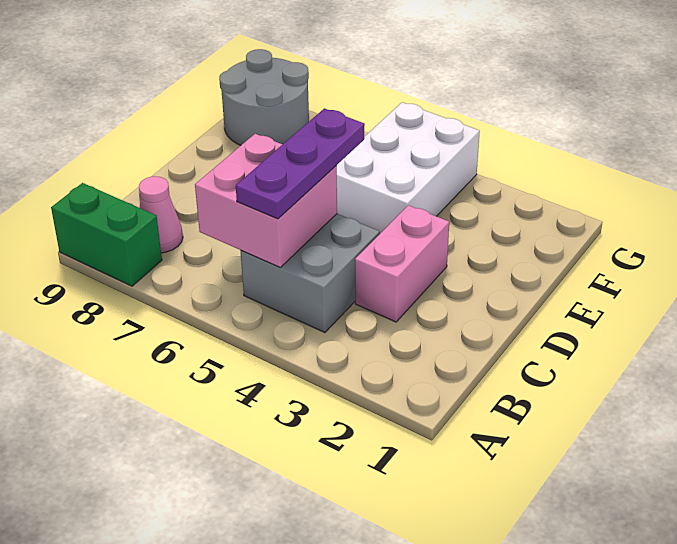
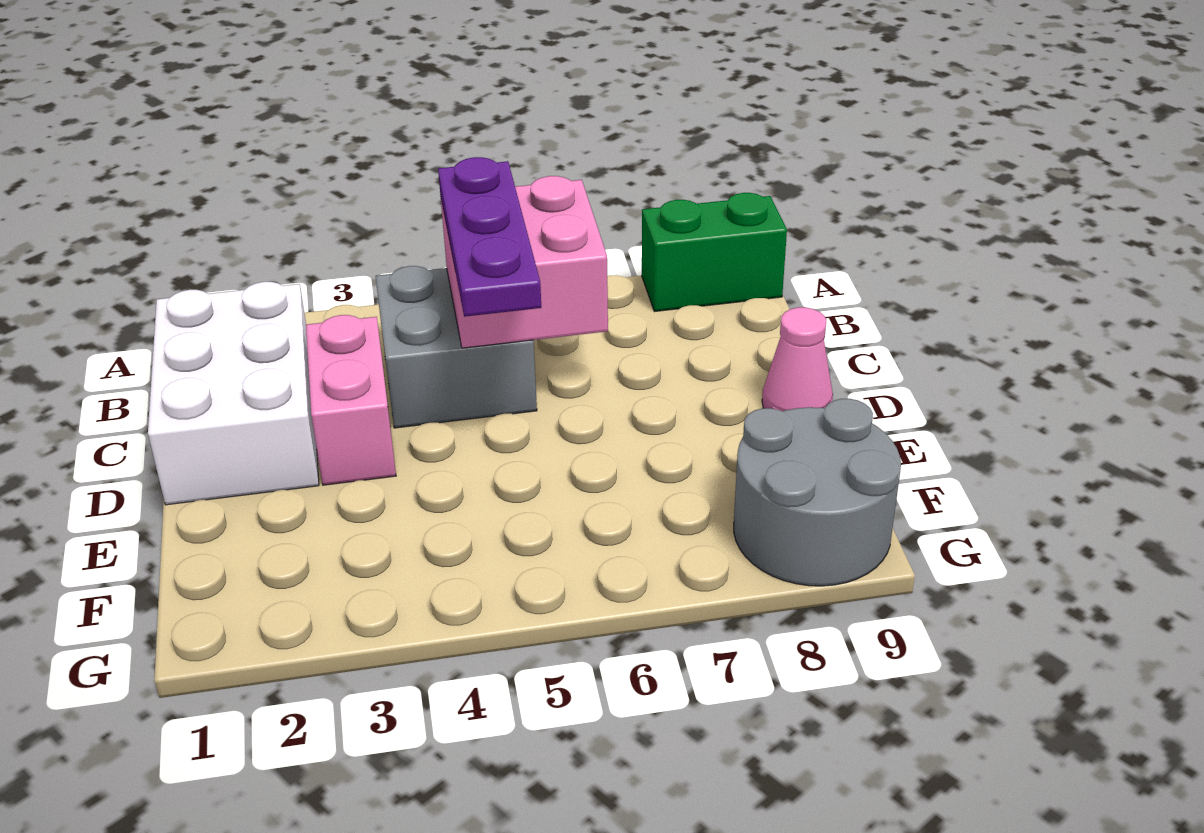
pink 1x1 cone [139,176,183,253] -> pink 1x1 cone moved to [762,307,833,411]
white 2x3 brick [336,102,480,233] -> white 2x3 brick moved to [148,282,319,505]

